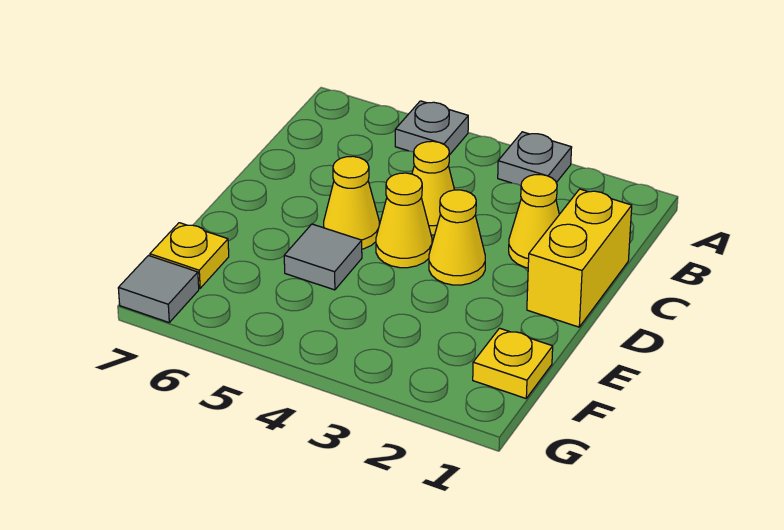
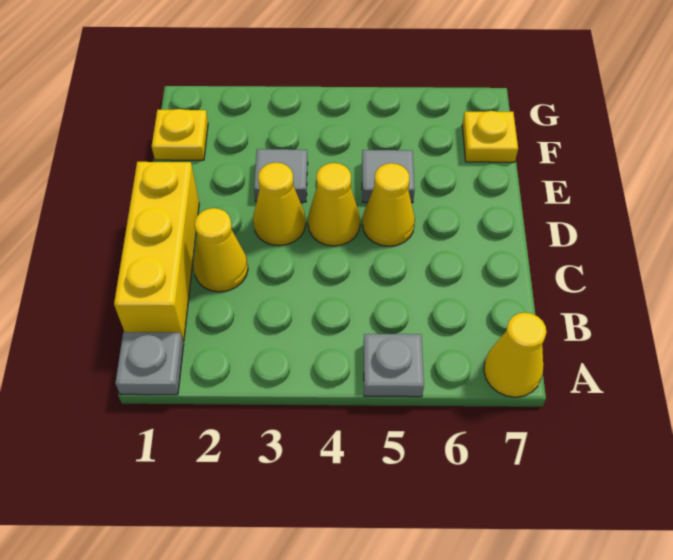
grey 1x1 plate [498,132,572,186] -> grey 1x1 plate moved to [115,332,184,395]
yellow 1x2 brick [527,189,632,327] -> yellow 1x3 brick [114,162,199,341]
yellow 1x1 cone [412,141,454,235] -> yellow 1x1 cone moved to [484,313,546,397]
grey 1x1 tile [118,256,199,322] -> grey 1x1 tile moved to [254,149,308,202]

